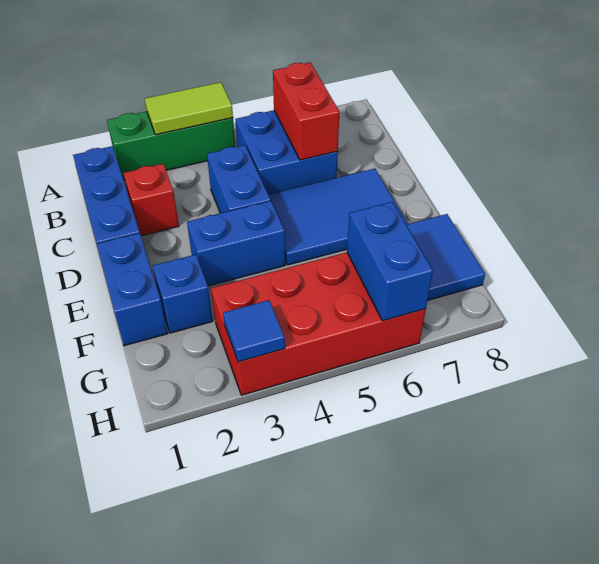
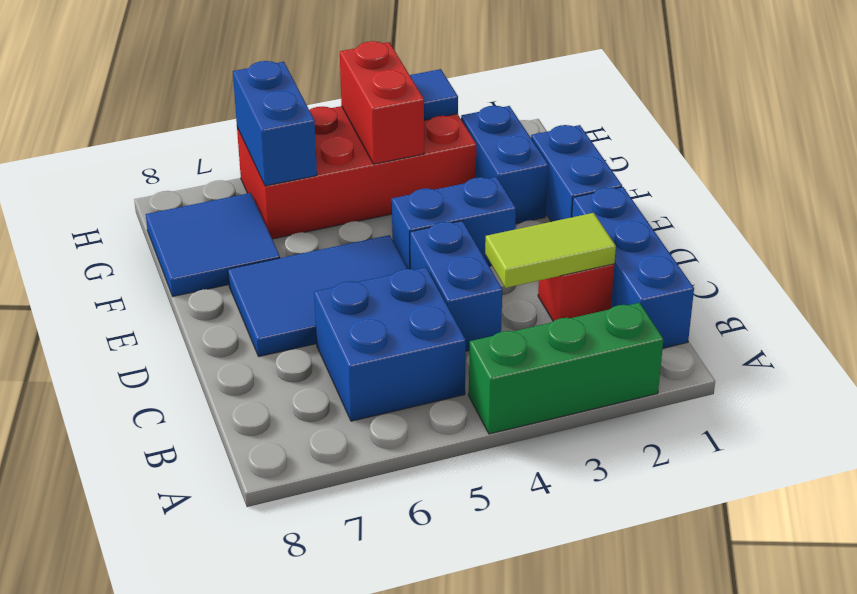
lime 1x2 tile [145,82,233,135] -> lime 1x2 tile moved to [485,213,616,288]
red 1x2 brick [273,62,340,160] -> red 1x2 brick moved to [340,41,424,164]
blue 1x1 brick [153,254,213,333] -> blue 1x2 brick [461,106,548,224]

